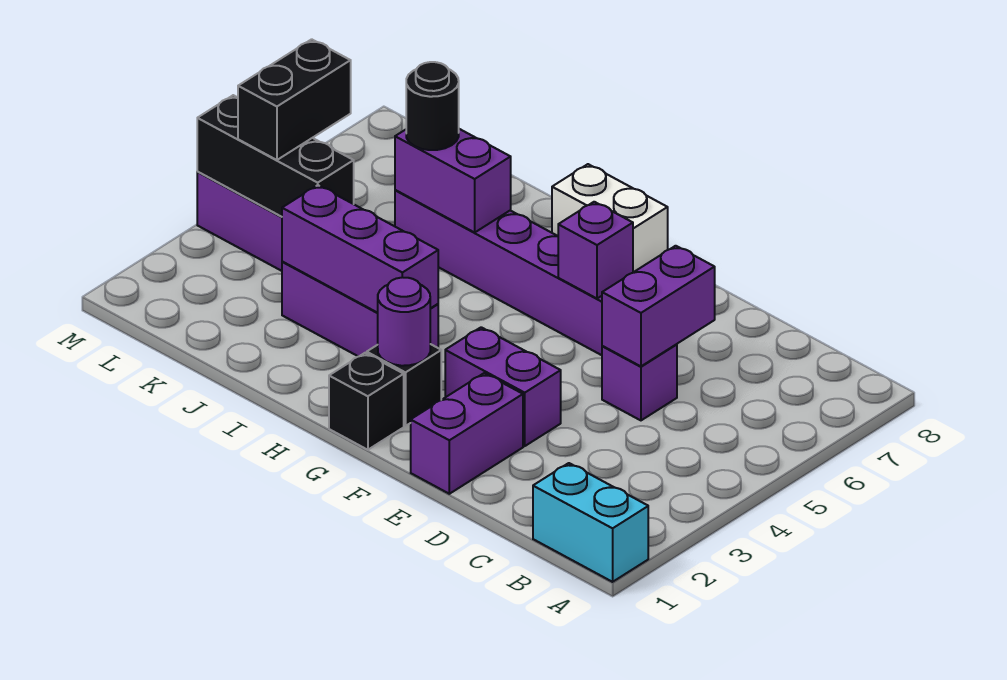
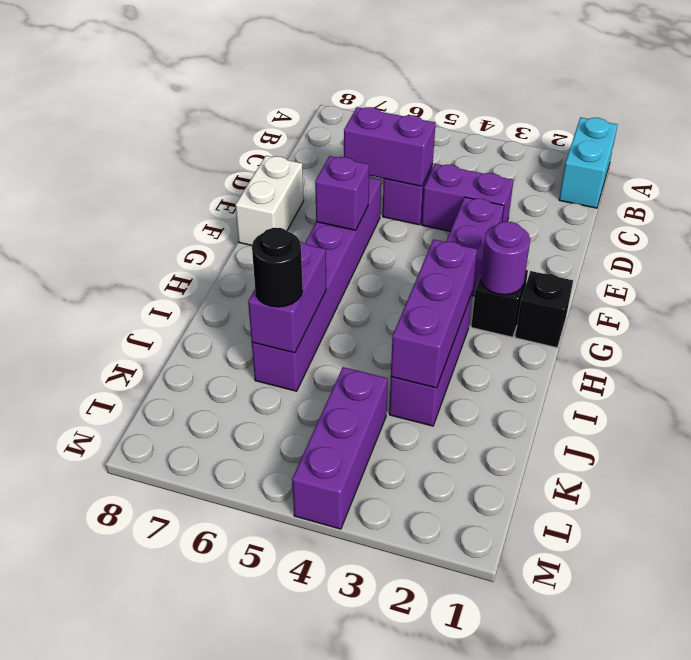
purple 1x2 brick [411,373,523,494] -> purple 1x2 brick moved to [422,164,514,231]
white 1x2 brick [552,164,668,272] -> white 1x2 brick moved to [235,156,304,245]
black 1x3 brick [197,95,354,217] -> none
black 1x2 brick [238,39,351,160] -> none

